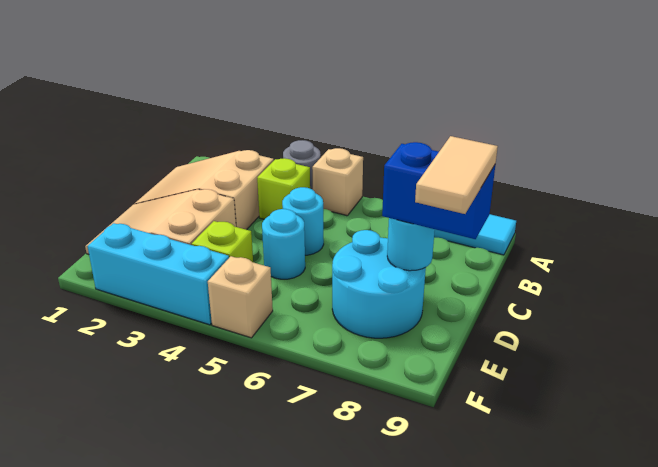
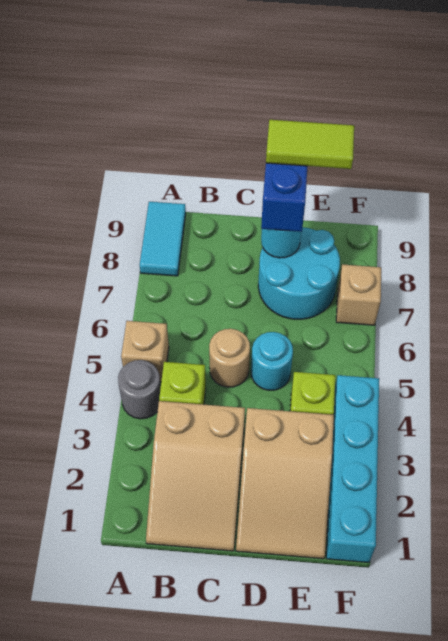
cyan 1x1 round brick [282,187,324,255] -> tan 1x1 round brick [209,329,250,387]
tan 1x2 tile [415,136,498,214] -> lime 1x2 tile [266,120,354,169]
cyan 1x3 brick [88,223,229,325] -> cyan 1x4 brick [326,375,379,562]
tan 1x1 brick [208,256,273,338] -> tan 1x1 brick moved to [336,264,381,325]

